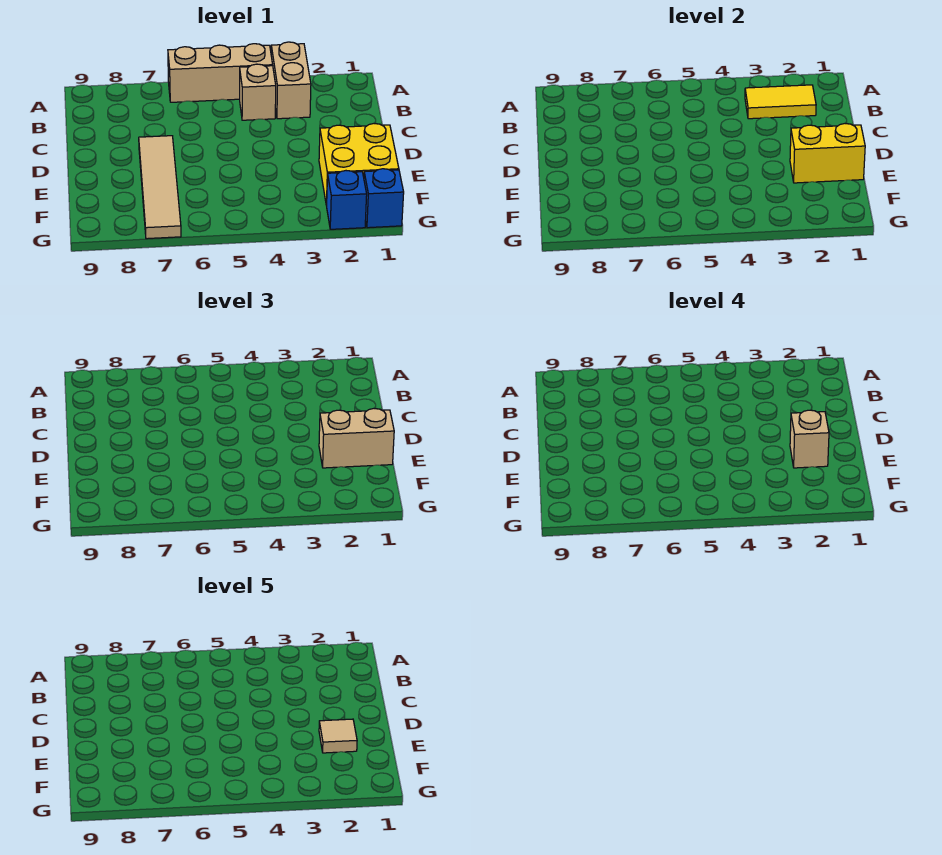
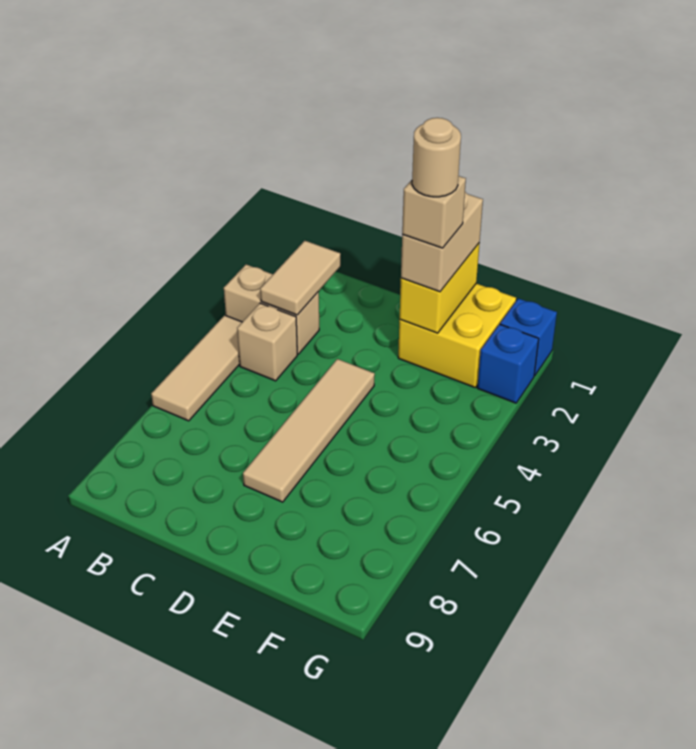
tan 1x3 brick [168,44,273,102] -> tan 1x3 tile [151,315,242,421]
yellow 1x2 tile [745,85,816,119] -> tan 1x2 tile [260,241,340,315]
tan 1x4 tile [139,136,181,239] -> tan 1x4 tile turned to [243,359,375,502]
tan 1x1 tile [319,719,357,753] -> tan 1x1 round brick [412,118,461,197]

